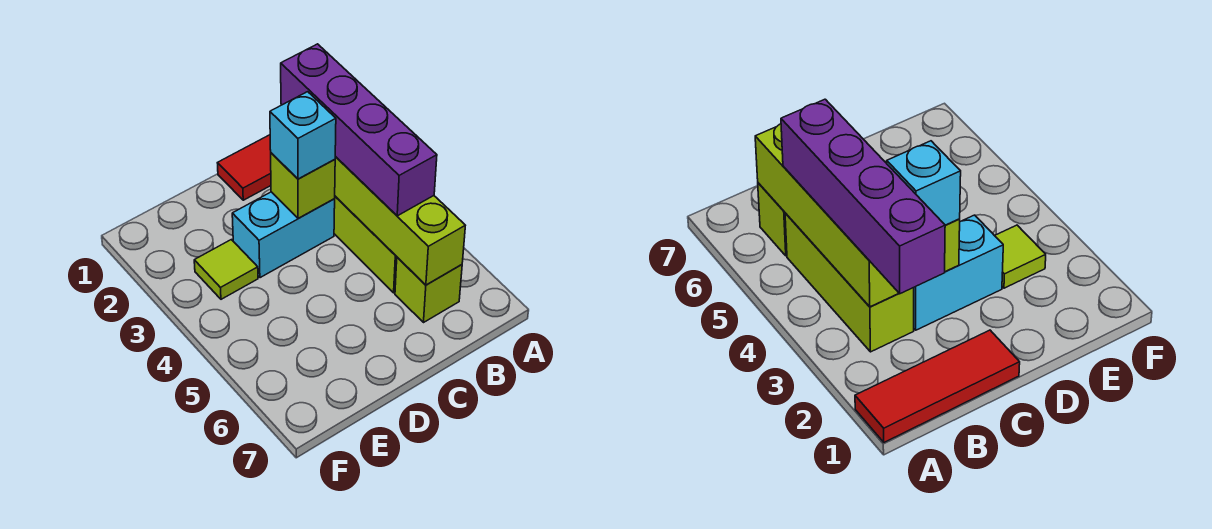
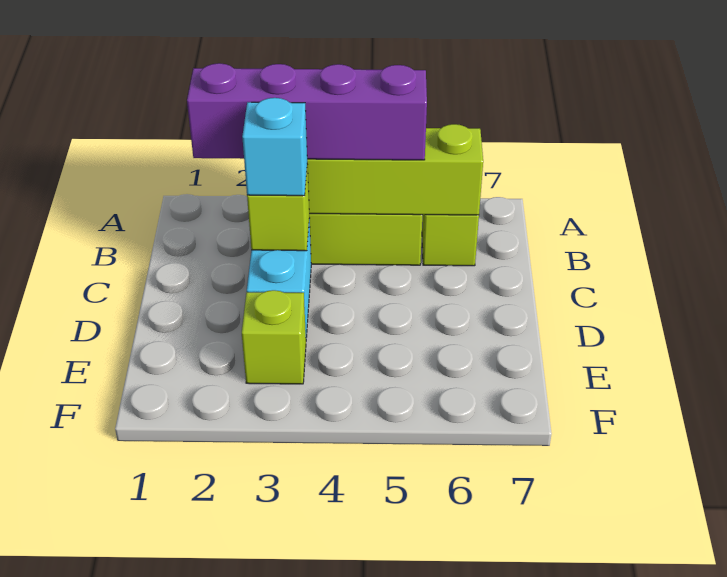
red 1x3 tile [218,135,271,200] -> none
lime 1x1 tile [194,240,258,299] -> lime 1x1 brick [242,290,306,384]

